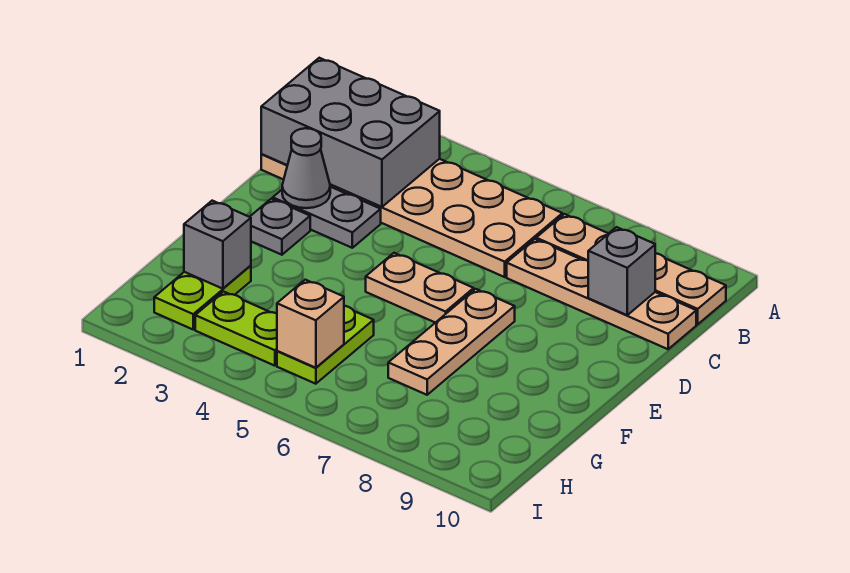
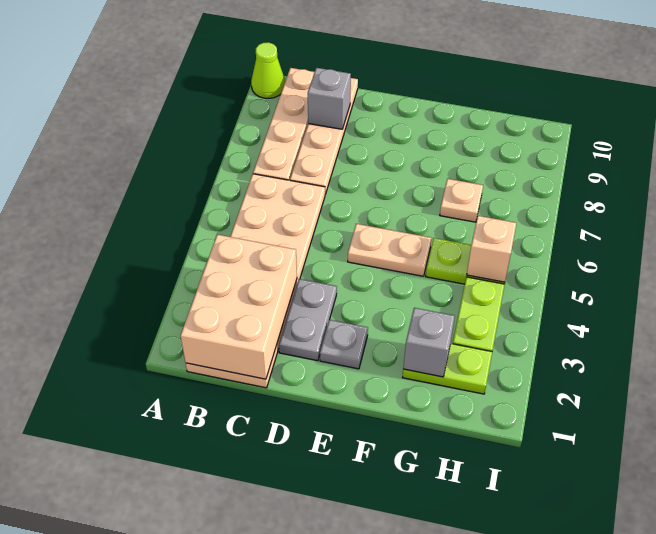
none -> lime 1x1 cone [251,42,285,98]
grey 2x3 brick [261,58,440,207] -> tan 2x3 brick [181,235,297,379]
grey 1x1 cone [282,128,330,208] -> none
tan 1x2 plate [366,253,474,323] -> tan 1x2 plate turned to [348,224,432,276]
tan 1x3 plate [388,289,515,395] -> tan 1x1 plate [440,179,483,222]

